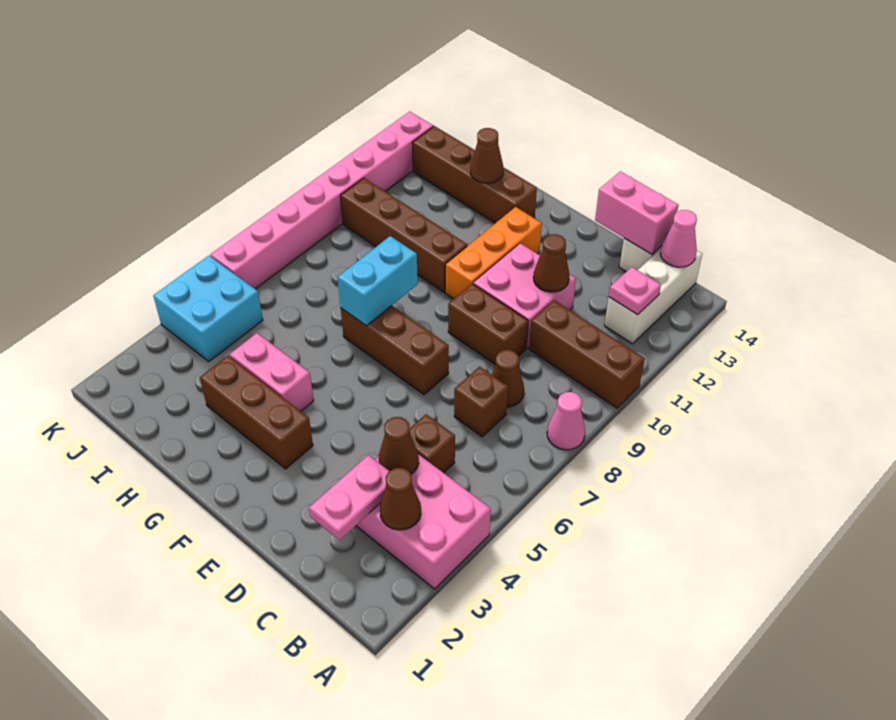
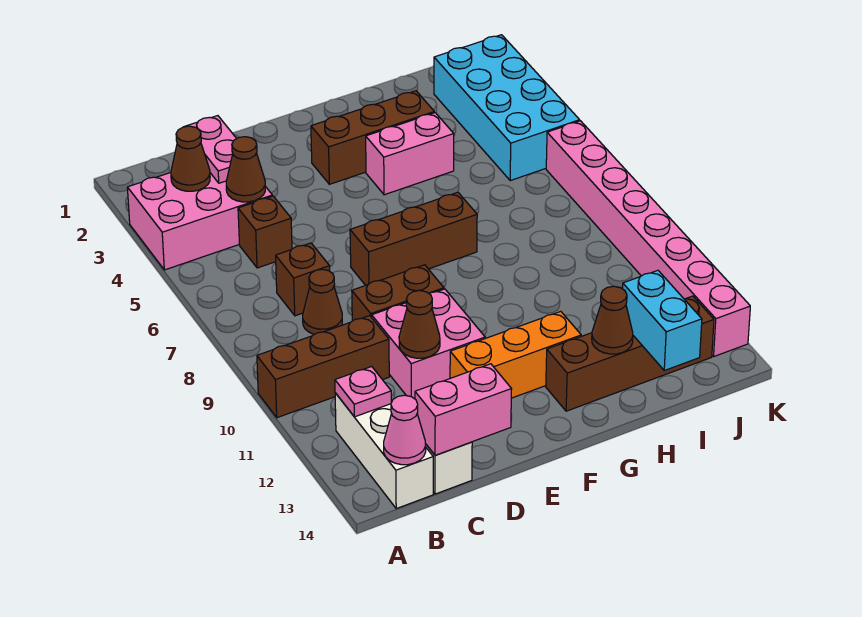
pink 1x1 cone [547,392,585,450] -> none
orange 1x3 brick [445,207,542,299] -> orange 1x3 brick turned to [450,311,581,398]
cyan 1x2 brick [338,236,418,326] -> cyan 1x2 brick moved to [623,270,702,370]
brown 1x4 brick [340,178,467,292] -> none
cyan 2x2 brick [153,256,263,361] -> cyan 2x4 brick [434,35,580,181]

